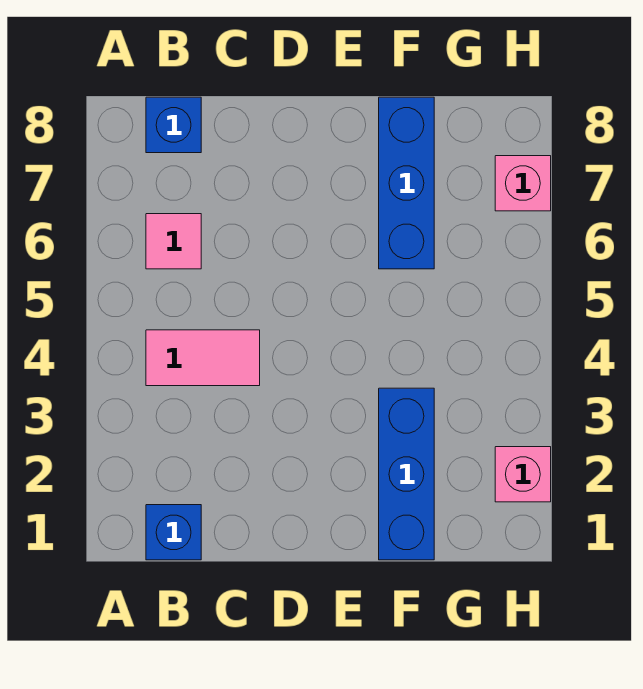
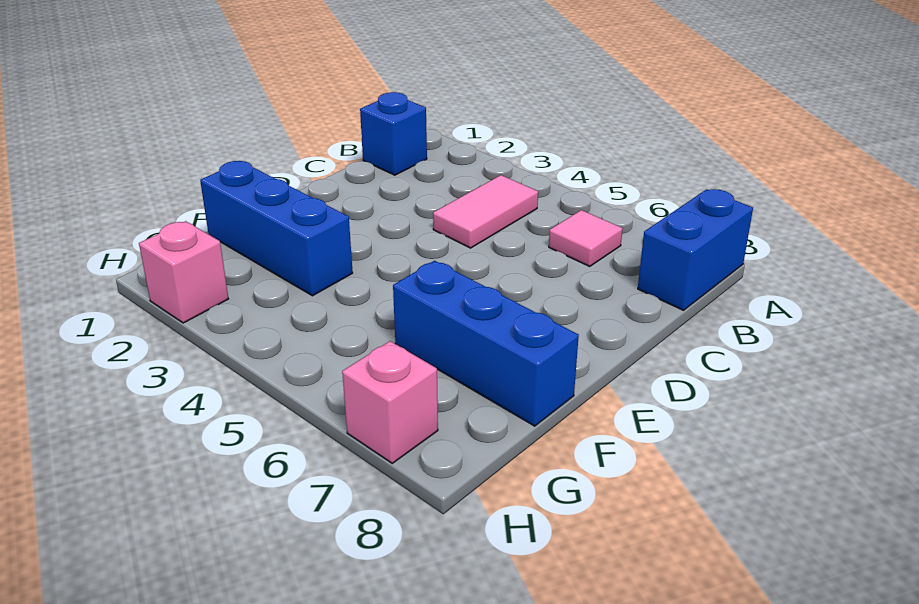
blue 1x1 brick [146,97,201,153] -> blue 1x2 brick [638,189,753,310]

